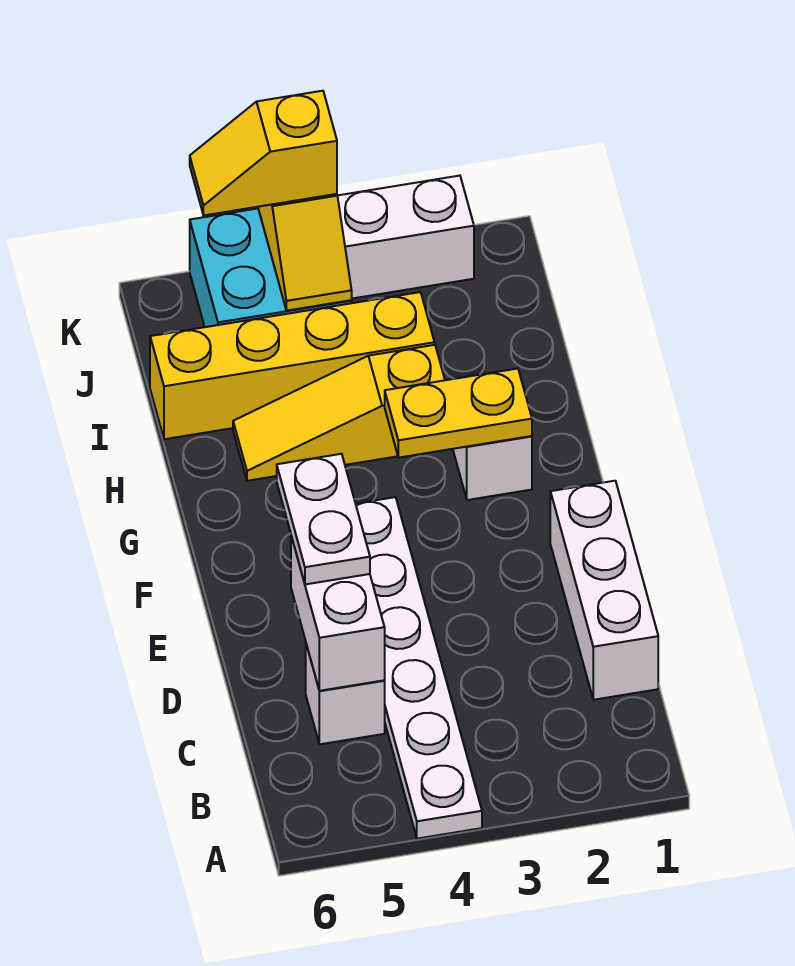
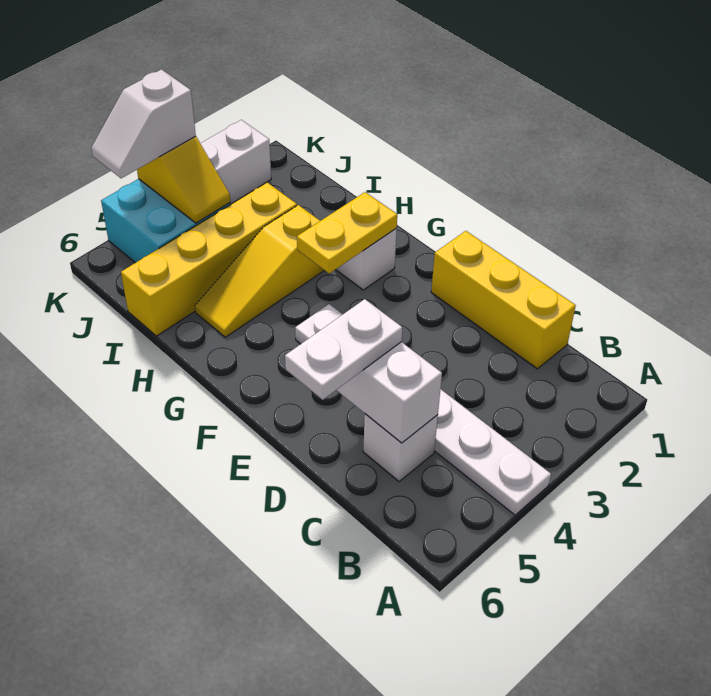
white 1x3 brick [550,481,658,700] -> yellow 1x3 brick [431,231,576,369]
white 1x2 plate [277,454,370,584] -> white 1x2 plate turned to [285,299,402,400]
yellow 1x2 slope [190,91,337,215] -> white 1x2 slope [91,69,196,178]

